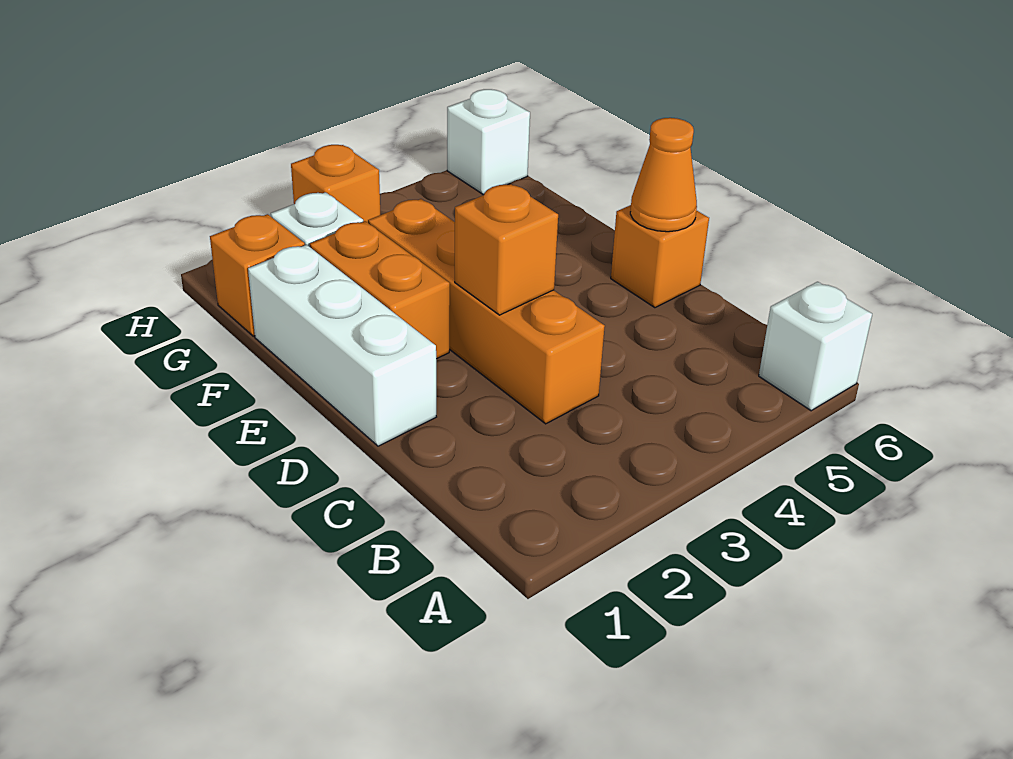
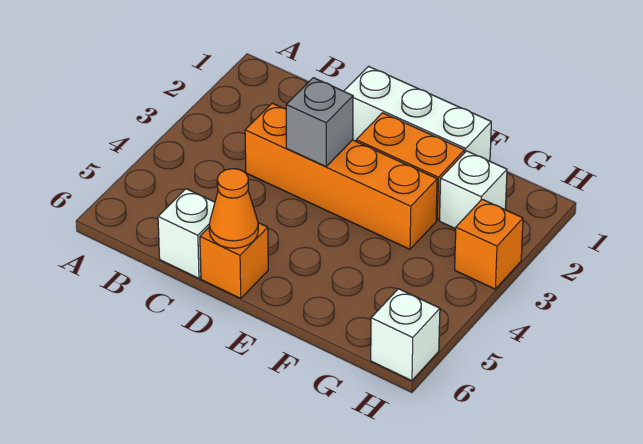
white 1x1 brick [759,282,872,411] -> white 1x1 brick moved to [158,189,215,278]
orange 1x1 brick [455,184,558,315] -> grey 1x1 brick [286,78,353,167]
orange 1x1 brick [210,214,305,336] -> none

